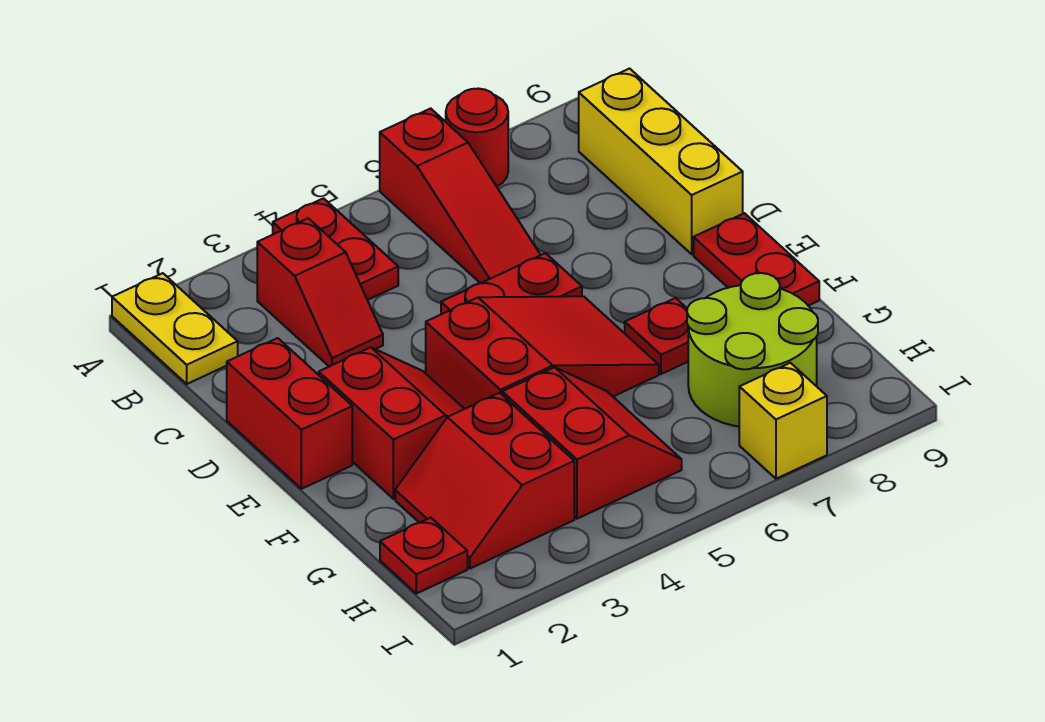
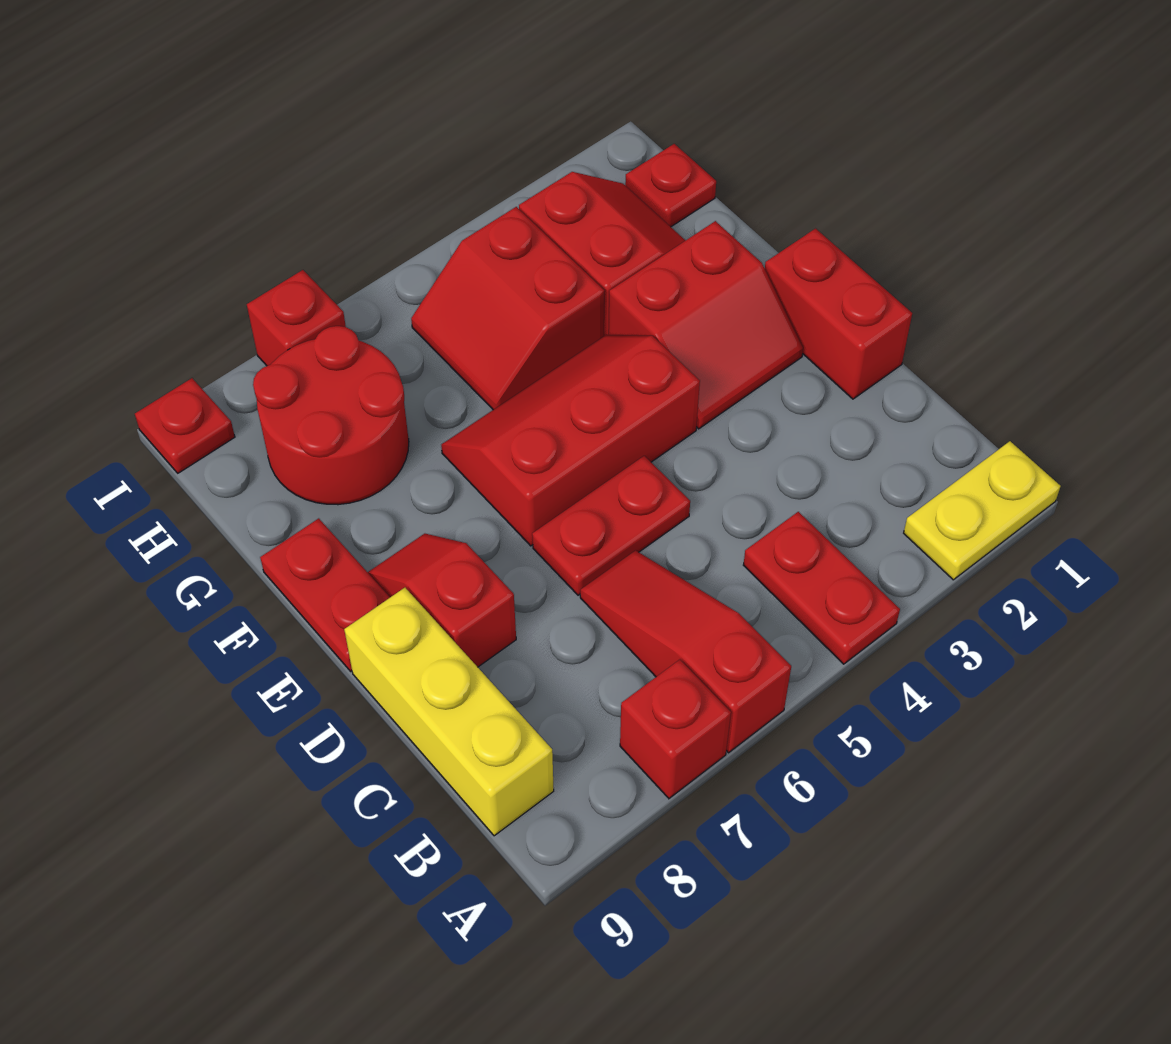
yellow 1x2 plate [112,273,238,384] -> yellow 1x2 plate turned to [904,441,1061,580]
red 1x1 round brick [446,89,508,187] -> red 1x1 brick [620,660,731,798]
red 1x2 slope [257,218,383,366] -> red 1x2 slope moved to [368,534,516,667]
red 2x2 slope [319,347,464,499] -> red 2x2 slope turned to [609,221,803,429]
red 2x3 slope [426,296,659,409] -> red 2x3 slope turned to [441,335,700,546]
red 1x1 plate [625,298,688,374] -> red 1x1 plate moved to [135,378,235,473]
lime 2x2 round brick [687,273,818,426] -> red 2x2 round brick [253,326,409,505]
yellow 1x1 brick [739,363,827,479] -> red 1x1 brick [247,270,346,366]

